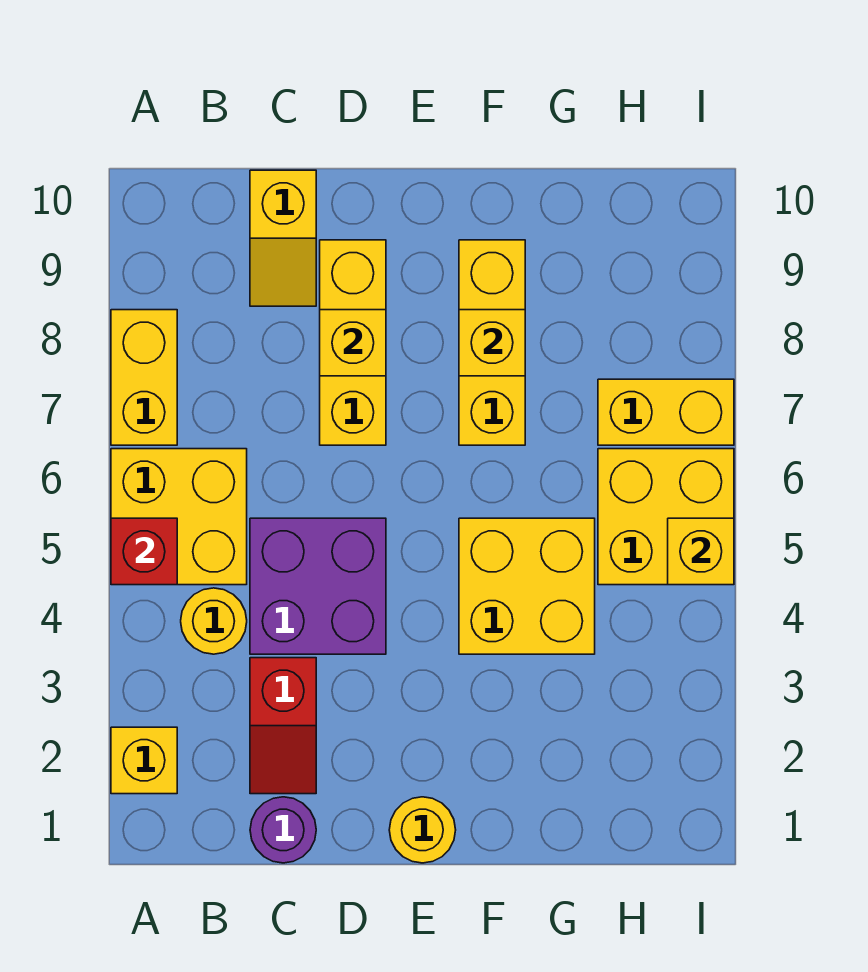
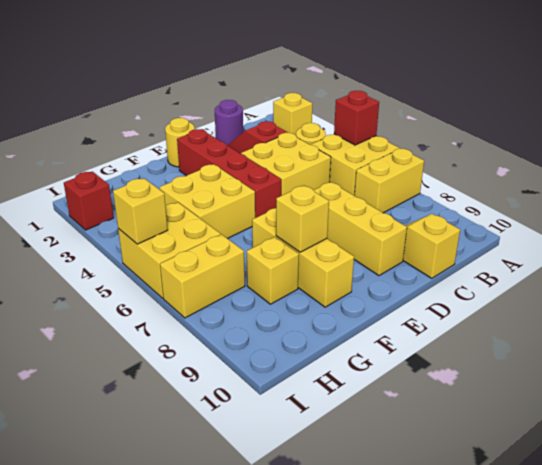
yellow 1x2 brick [111,310,177,445] -> yellow 1x2 brick turned to [355,149,424,213]
purple 2x2 brick [250,518,386,654] -> yellow 2x2 brick [241,133,331,196]
yellow 1x1 brick [320,310,386,376] -> yellow 1x1 brick moved to [247,237,299,304]
none -> red 1x4 brick [177,129,281,218]
none -> red 1x1 brick [64,172,114,230]

